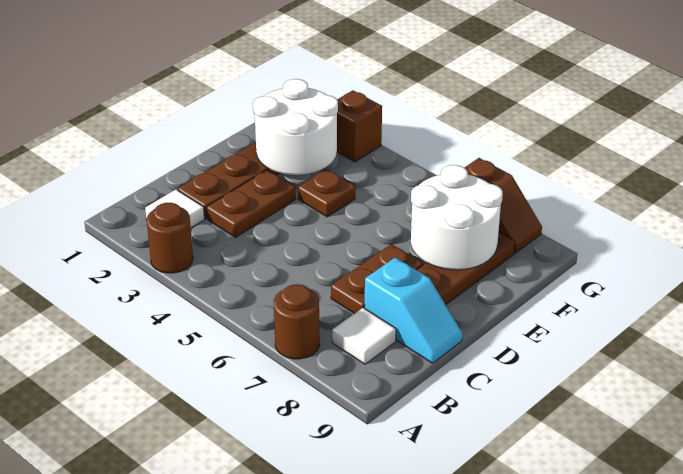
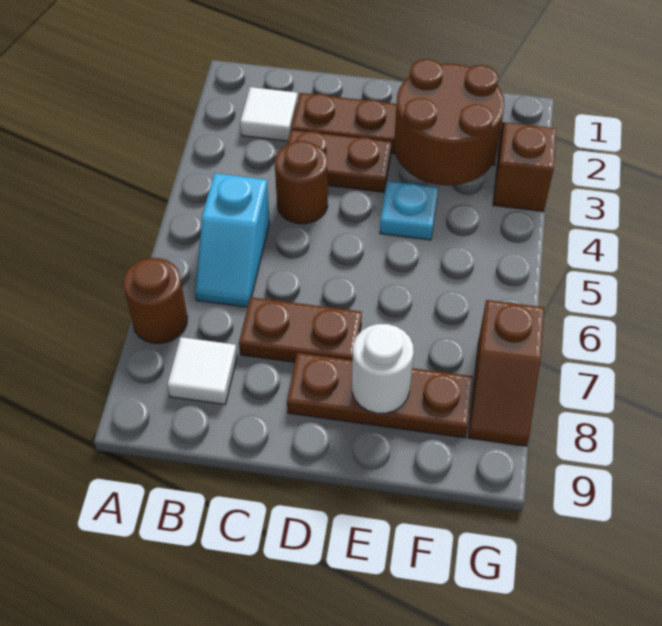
brown 1x1 round brick [147,203,193,273] -> brown 1x1 round brick moved to [275,141,328,224]
cyan 1x2 slope [365,258,462,363] -> cyan 1x2 slope moved to [195,173,270,307]
white 2x2 round brick [253,79,338,175] -> brown 2x2 round brick [394,59,504,185]
brown 1x1 plate [298,169,355,217] -> cyan 1x1 plate [380,181,438,240]
white 2x2 round brick [411,165,503,270] -> white 1x1 round brick [352,324,414,413]

